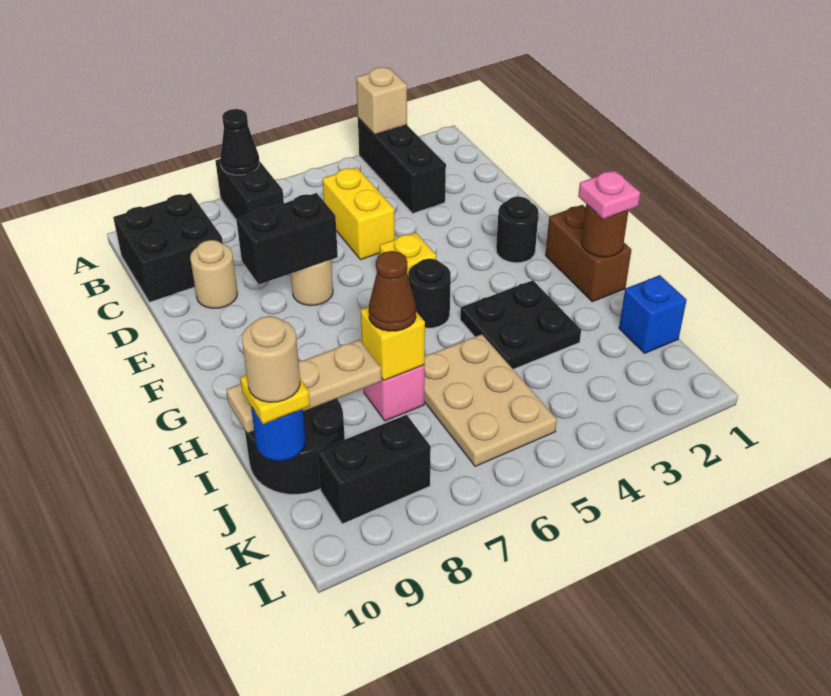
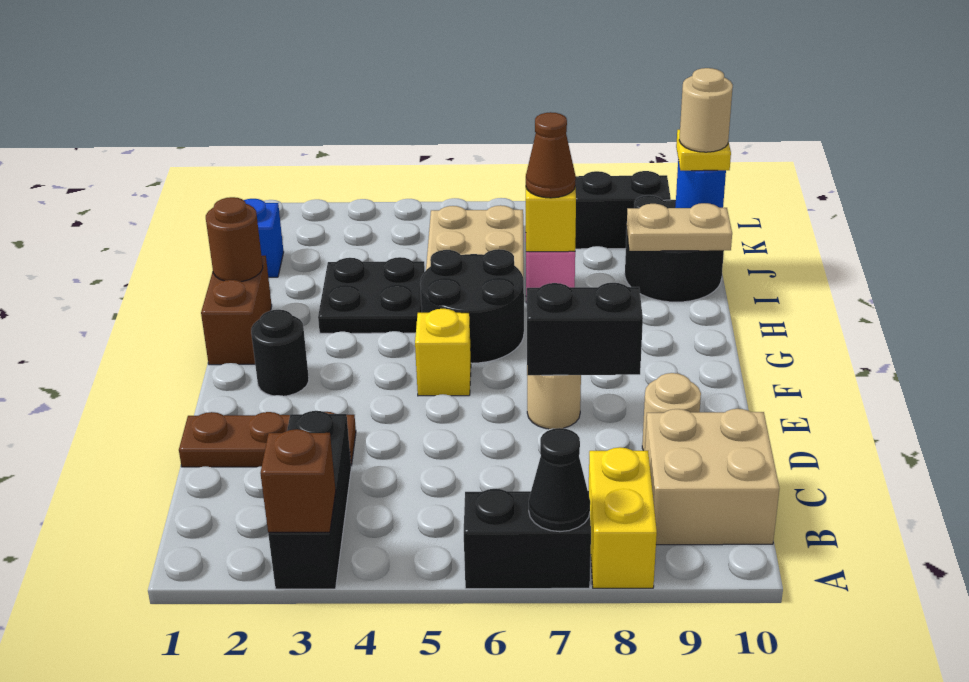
tan 1x1 brick [356,67,407,135] -> brown 1x1 brick [260,429,336,532]
black 1x2 brick [215,159,284,219] -> black 1x2 brick turned to [464,489,591,589]
black 2x2 brick [113,193,223,302] -> tan 2x2 brick [645,409,779,545]
yellow 1x2 brick [323,167,395,260] -> yellow 1x2 brick moved to [589,447,657,588]
none -> brown 1x3 plate [179,412,356,467]
black 1x1 round brick [408,259,451,328] -> black 2x2 round brick [420,249,524,363]
pink 1x1 plate [578,170,640,219] -> none
tan 1x3 plate [226,340,382,434] -> tan 1x2 plate [627,203,732,251]

